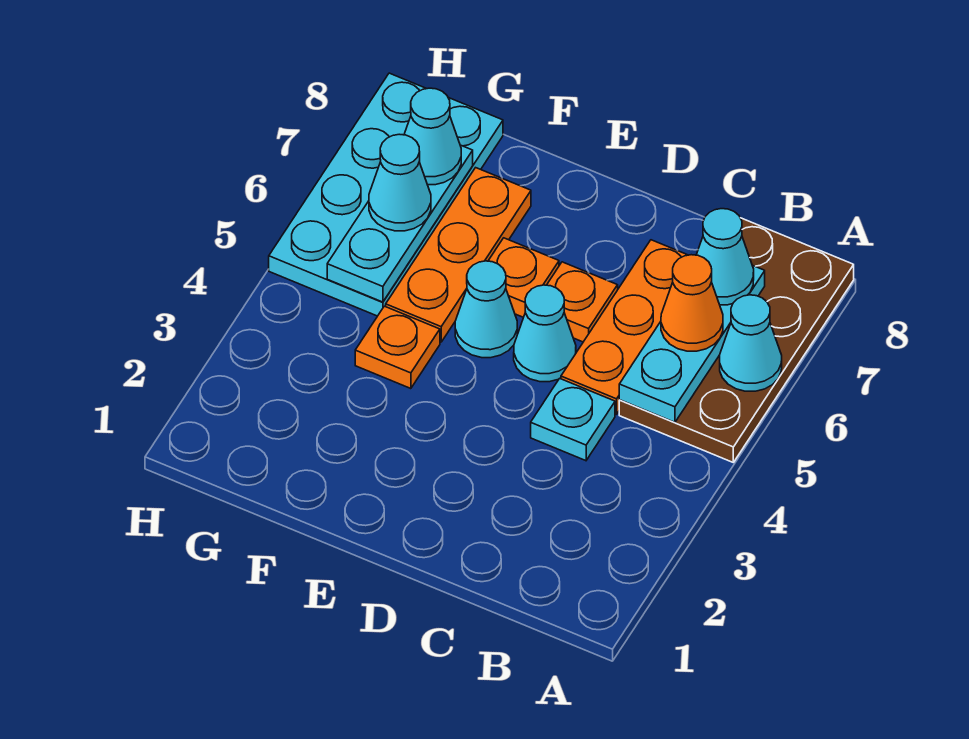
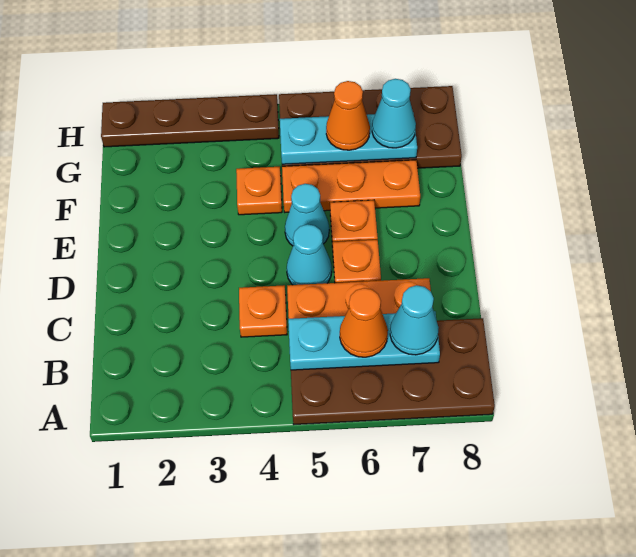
cyan 1x1 cone [720,295,782,391] -> none
cyan 1x1 plate [531,379,615,461] -> orange 1x1 plate [239,285,287,337]
cyan 2x4 plate [269,73,503,316] -> brown 2x4 plate [279,86,462,168]
cyan 1x1 cone [369,134,431,231] -> orange 1x1 cone [326,81,370,150]
none -> brown 1x4 plate [101,94,279,147]

